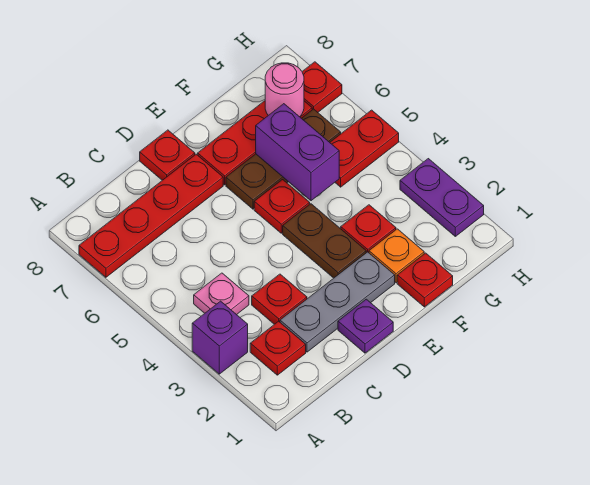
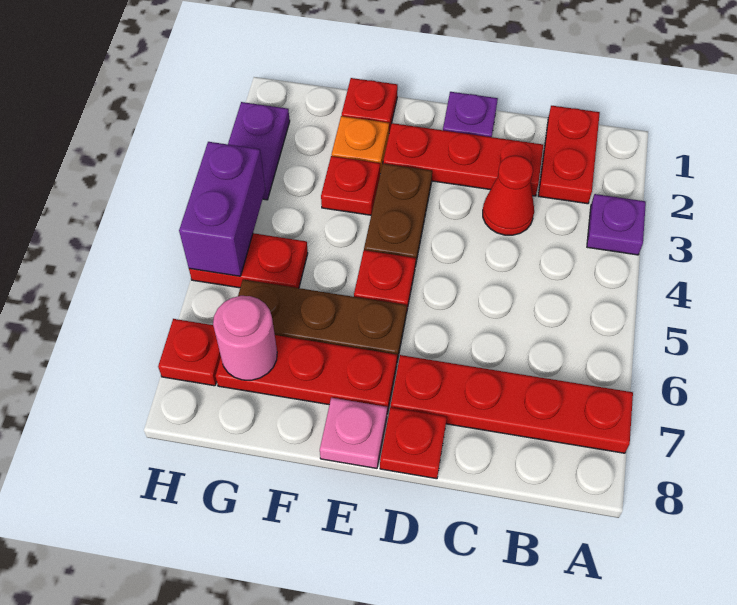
purple 1x1 brick [192,301,248,374] -> purple 1x1 plate [587,194,646,255]
red 1x1 plate [250,321,306,375] -> red 1x2 plate [538,106,600,204]
pink 1x1 plate [194,273,249,315] -> pink 1x1 plate moved to [320,398,387,468]
grey 1x3 plate [280,252,395,352] -> red 1x3 plate [383,123,543,196]
red 1x1 plate [252,274,307,324] -> red 1x1 cone [483,156,534,235]
purple 1x2 brick [256,104,339,201] -> purple 1x2 brick moved to [179,142,265,276]

